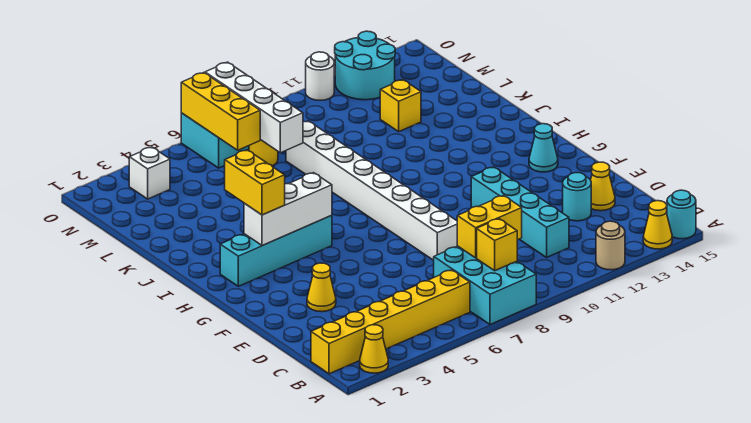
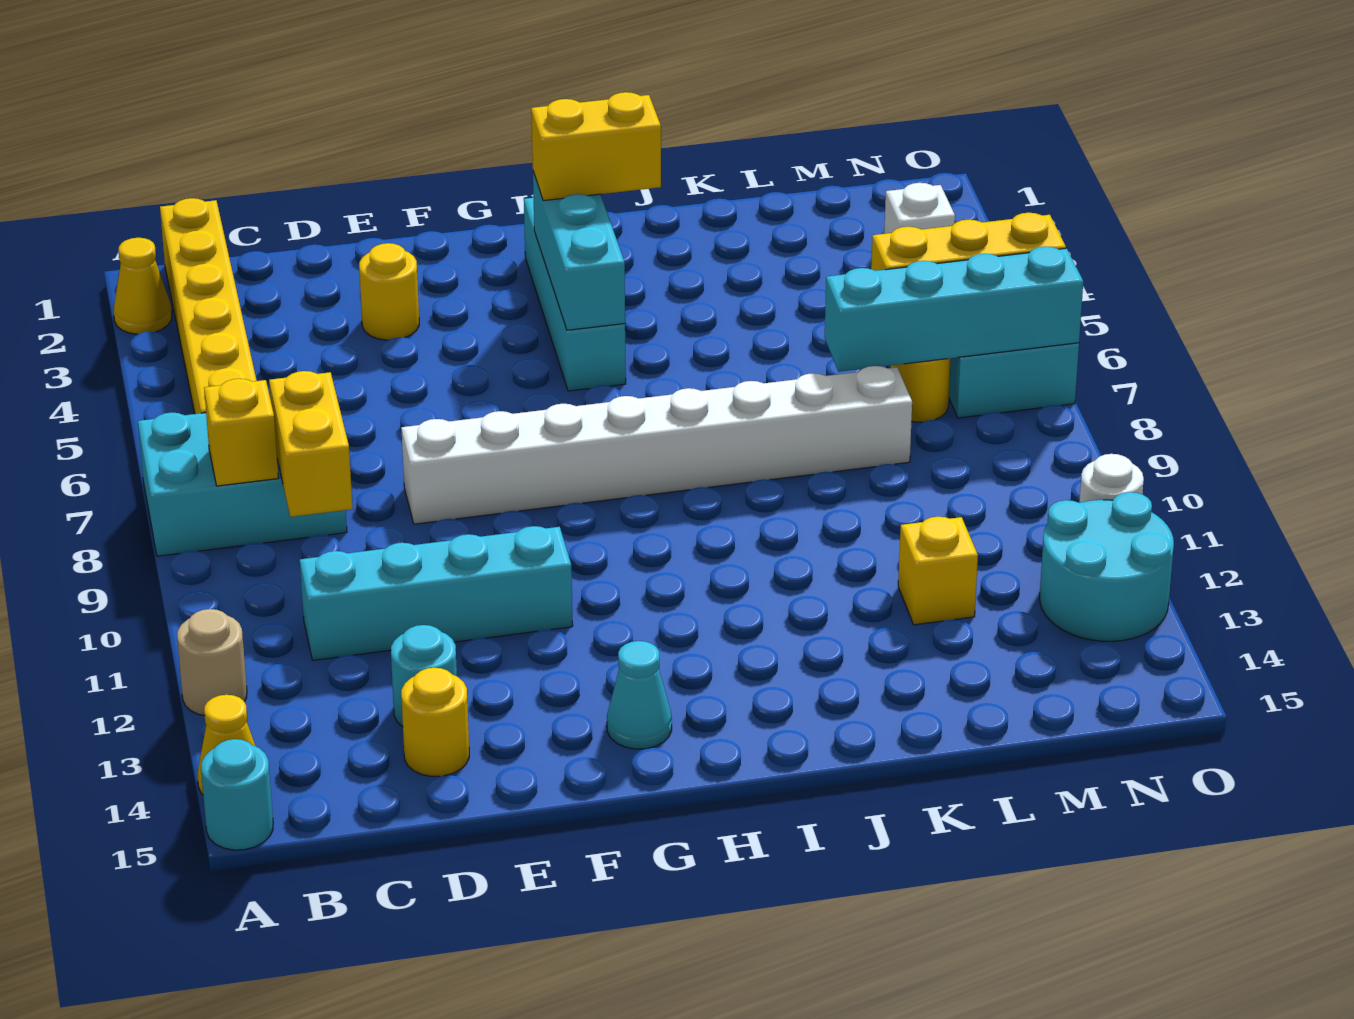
yellow 1x1 cone [591,162,615,211] -> yellow 1x1 round brick [401,668,469,776]
yellow 1x1 cone [307,263,336,312] -> yellow 1x1 round brick [359,243,419,340]
white 1x3 brick [244,173,332,246] -> cyan 1x3 brick [533,172,625,330]
white 1x4 brick [205,62,303,153] -> cyan 1x4 brick [825,246,1083,372]

